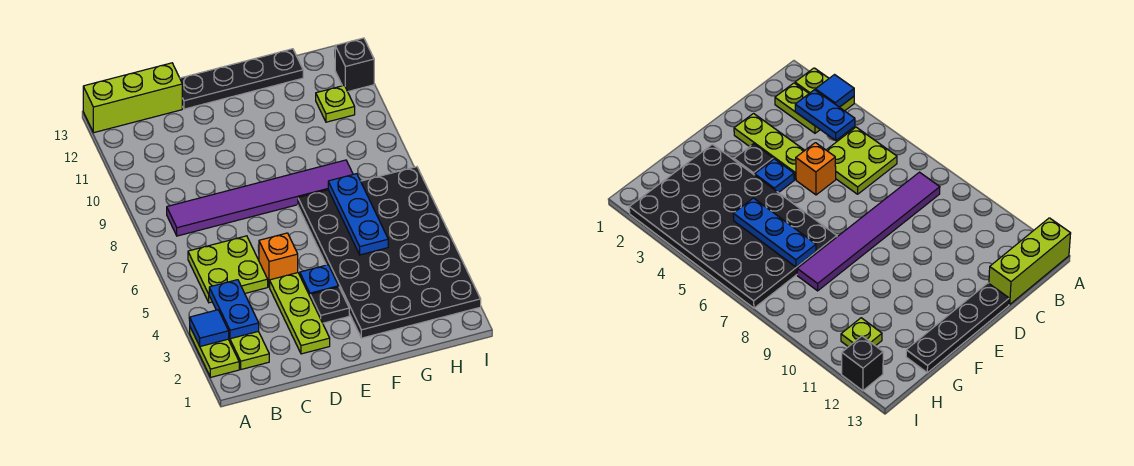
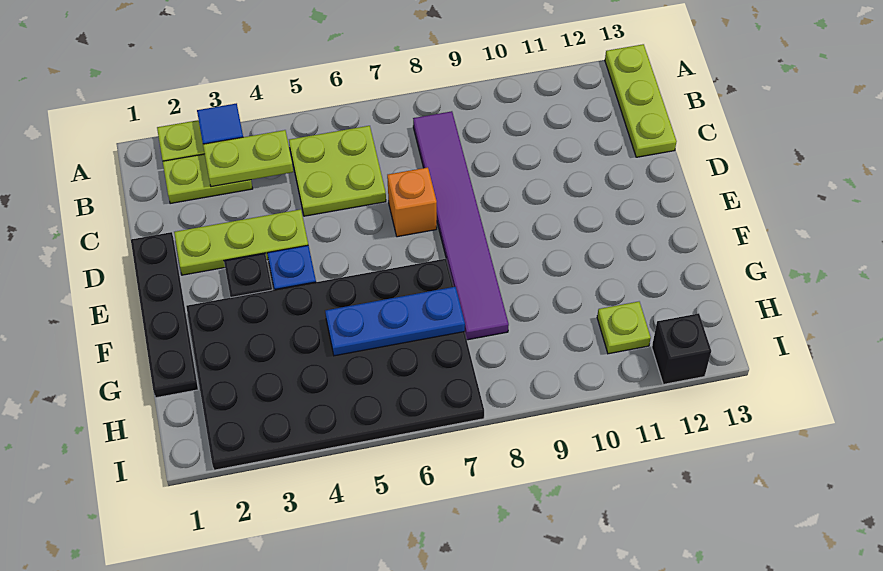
lime 1x3 brick [83,63,182,133] -> lime 1x3 plate [605,44,677,157]
blue 1x2 plate [209,280,259,339] -> lime 1x2 plate [203,130,293,187]
orange 1x1 brick [259,233,298,287] -> orange 1x1 brick moved to [387,167,437,237]
black 1x4 plate [180,49,303,109] -> black 1x4 plate moved to [131,232,198,398]

